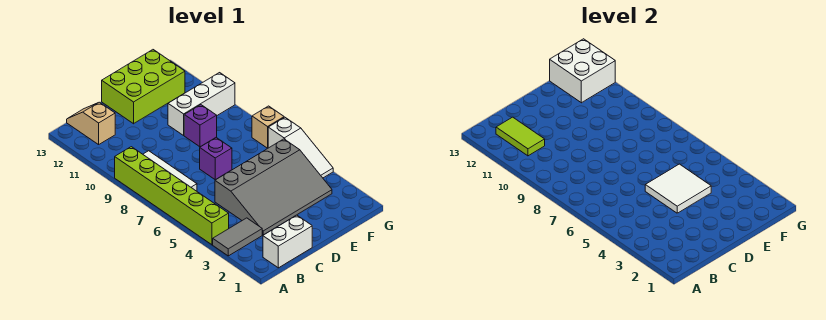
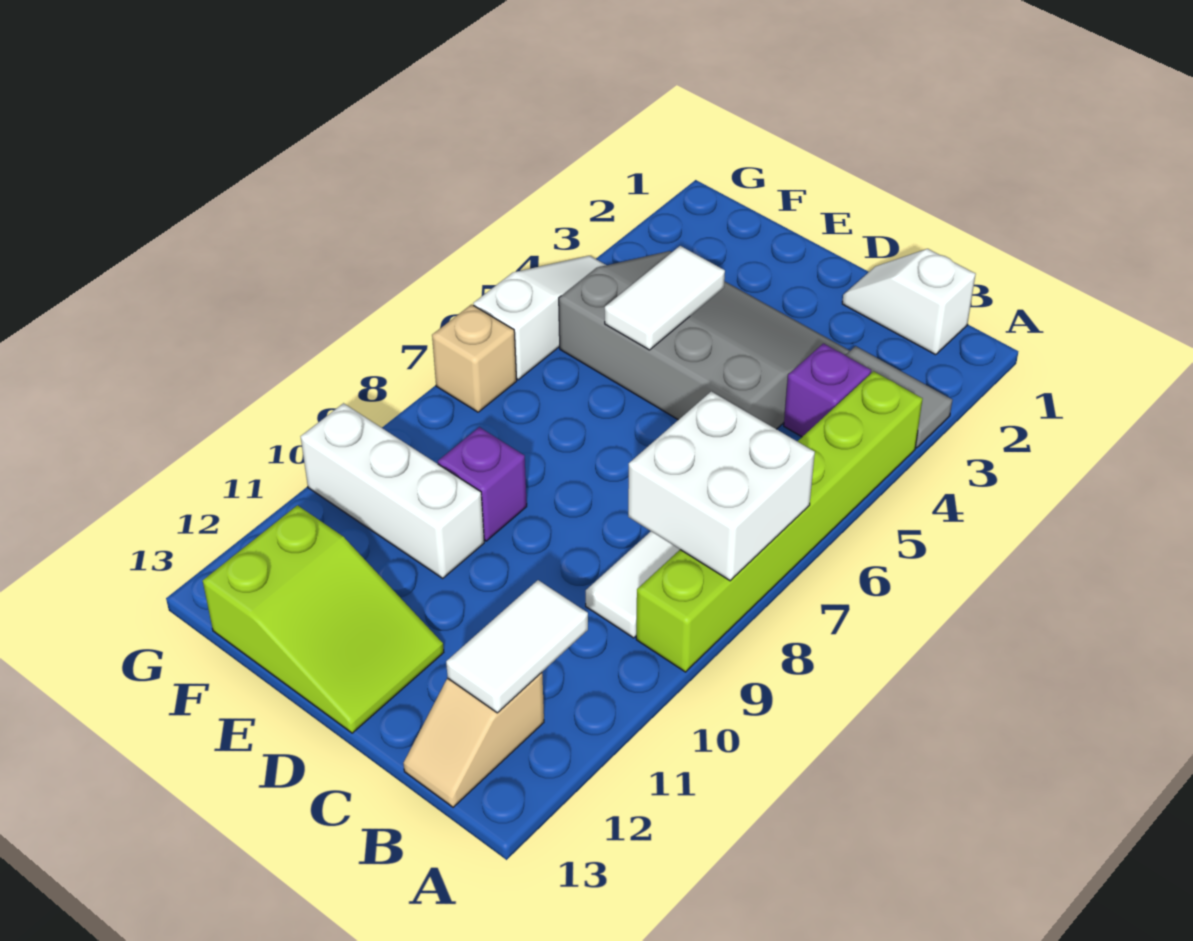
white 1x2 brick [263,215,312,268] -> white 1x2 slope [842,249,976,355]
lime 1x2 tile [496,117,545,156] -> white 1x2 tile [446,580,588,713]
white 2x2 tile [645,164,711,213] -> white 1x2 tile [605,246,725,350]
purple 1x1 brick [200,138,232,180] -> purple 1x1 brick moved to [784,343,871,437]
lime 2x3 brick [102,50,185,124] -> lime 2x3 slope [203,505,444,733]
white 2x2 brick [550,39,615,103] -> white 2x2 brick moved to [628,391,815,581]

